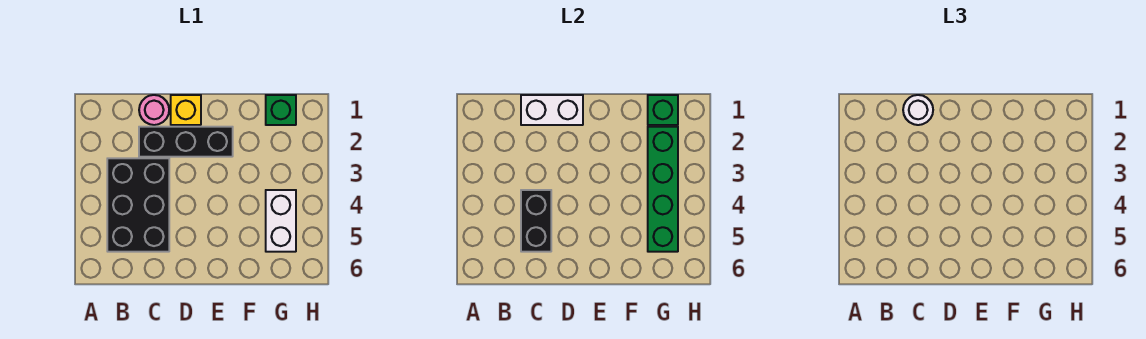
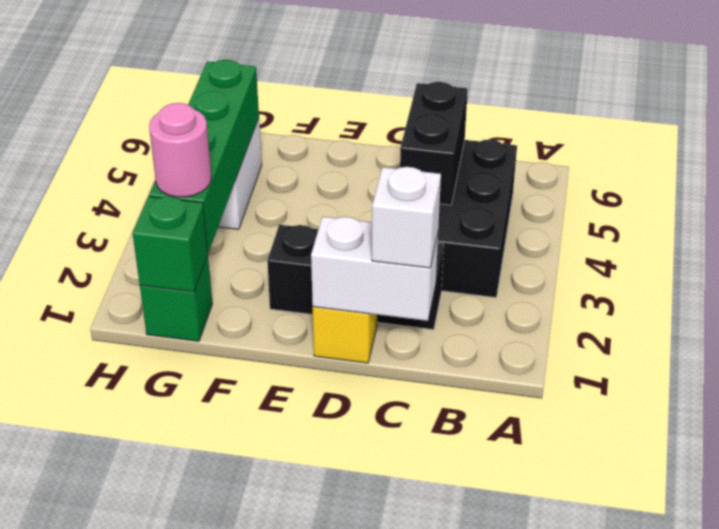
pink 1x1 round brick [139,95,169,125] -> pink 1x1 round brick moved to [149,103,211,197]
white 1x1 round brick [903,95,933,125] -> white 1x1 brick [372,167,441,268]

